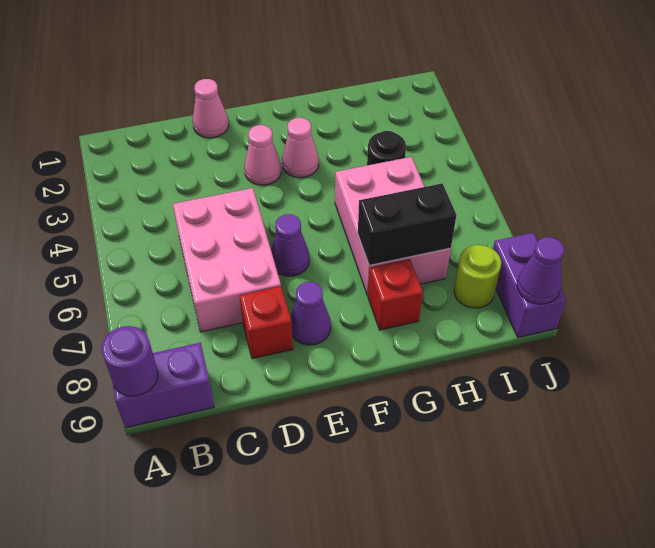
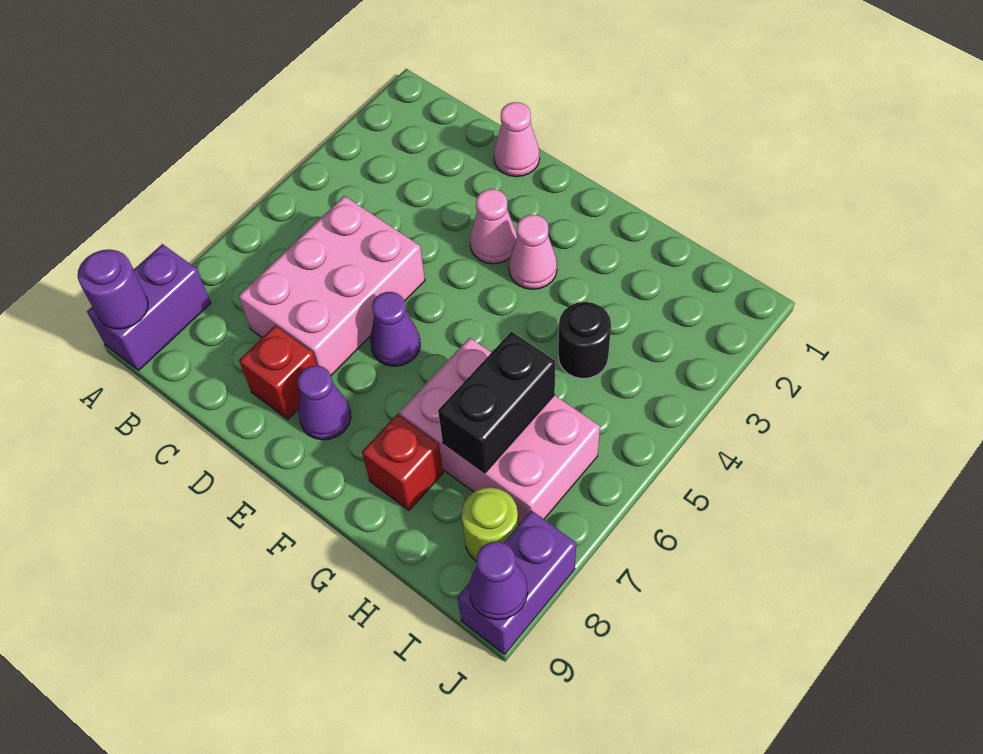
purple 1x2 brick [113,343,214,428] -> purple 1x2 brick turned to [87,244,211,370]
pink 2x3 brick [335,157,451,295] -> pink 2x3 brick turned to [400,338,600,525]
black 1x2 brick [358,184,457,265] -> black 1x2 brick turned to [438,332,555,473]

